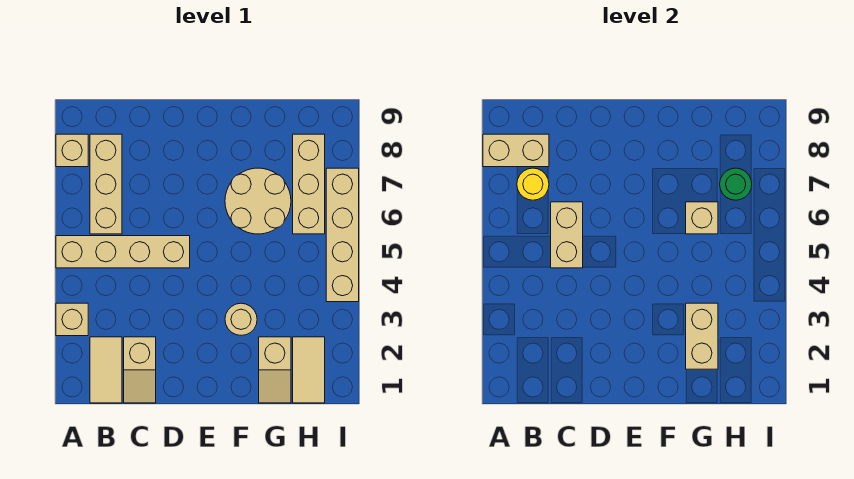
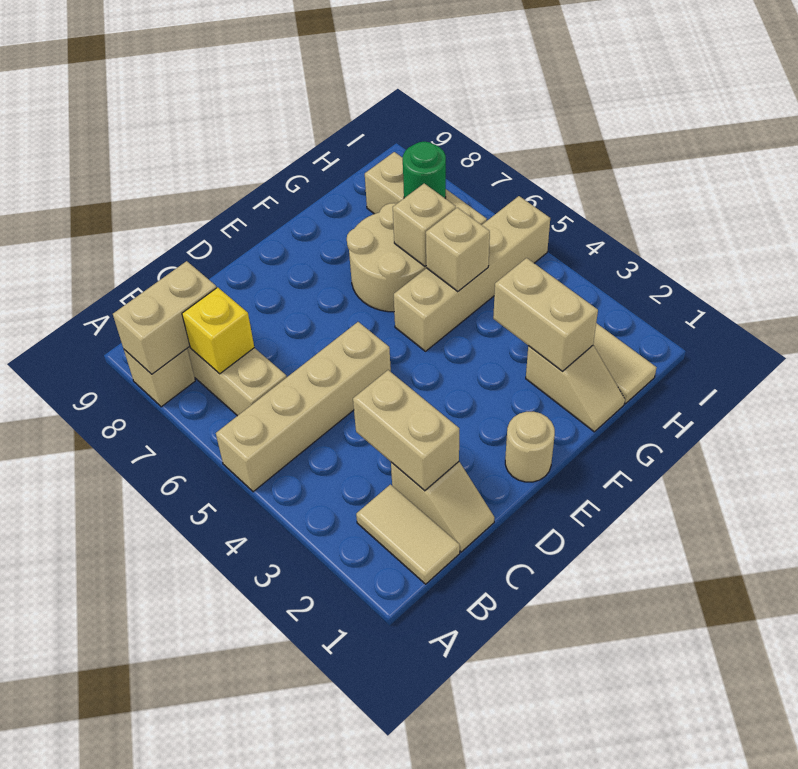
tan 1x1 brick [56,303,88,336] -> tan 1x1 brick moved to [426,208,490,291]
yellow 1x1 round brick [517,168,549,200] -> yellow 1x1 brick [182,287,254,374]
tan 1x2 brick [551,202,583,268] -> tan 1x2 brick moved to [353,370,459,491]
tan 1x1 round brick [225,303,257,335] -> tan 1x1 round brick moved to [505,412,555,482]
tan 1x4 brick [326,168,359,302] -> tan 1x4 brick turned to [394,196,550,351]

